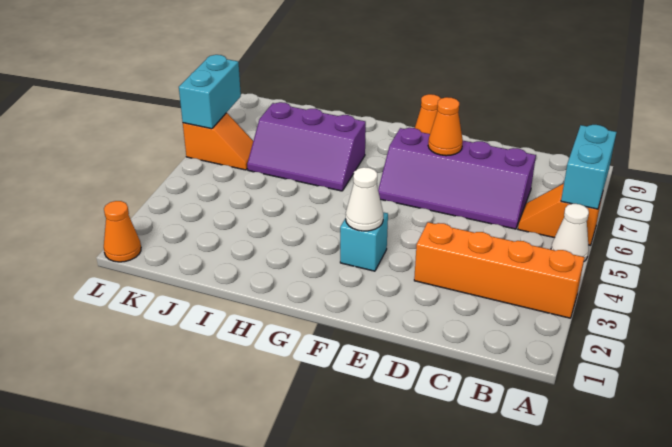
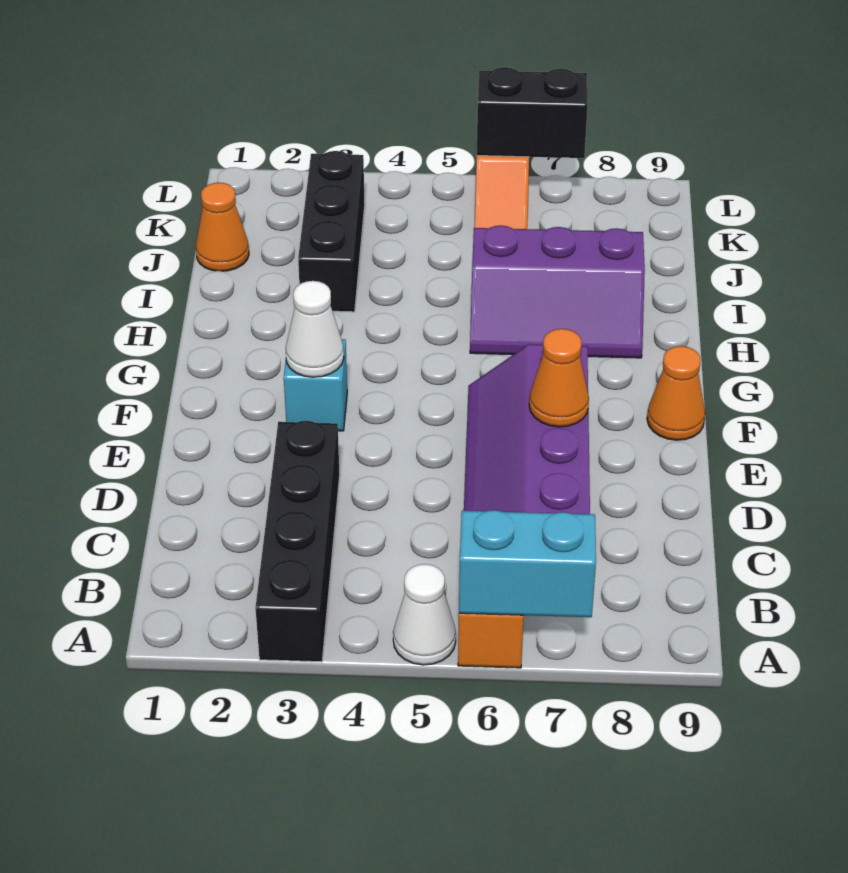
orange 1x4 brick [414,222,585,318] -> black 1x4 brick [255,421,340,662]
purple 2x3 slope [247,102,366,191] -> purple 2x3 slope turned to [470,226,645,358]
none -> black 1x3 brick [298,151,365,312]
orange 1x1 cone [104,201,141,262] -> orange 1x1 cone moved to [196,183,249,271]
cyan 1x2 brick [179,55,241,129] -> black 1x2 brick [477,67,588,158]

